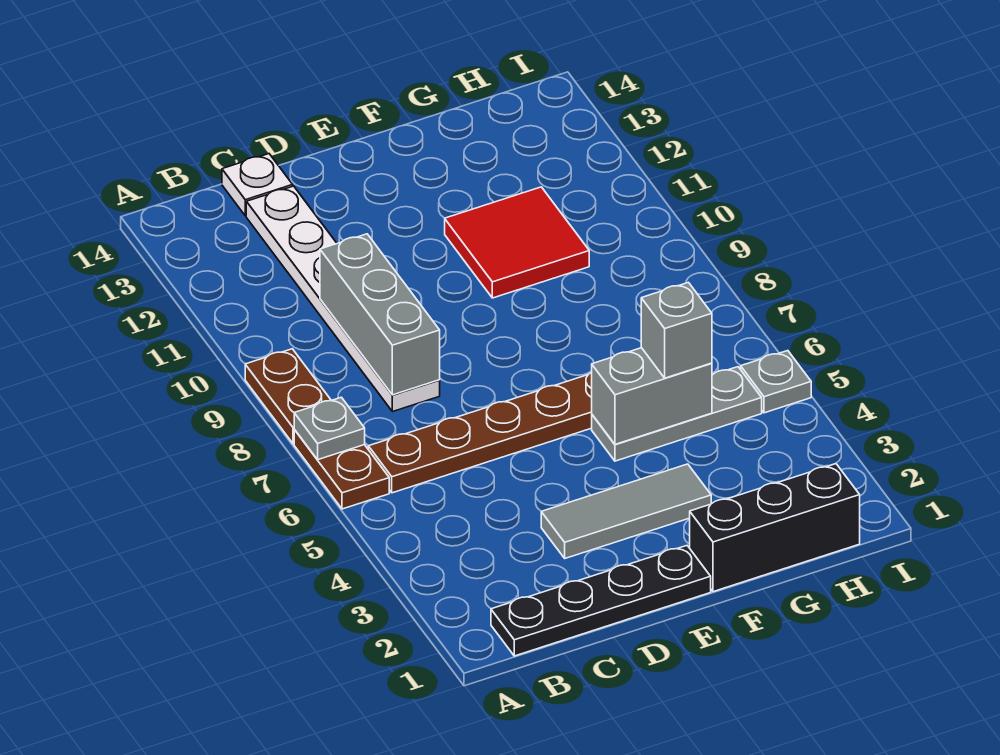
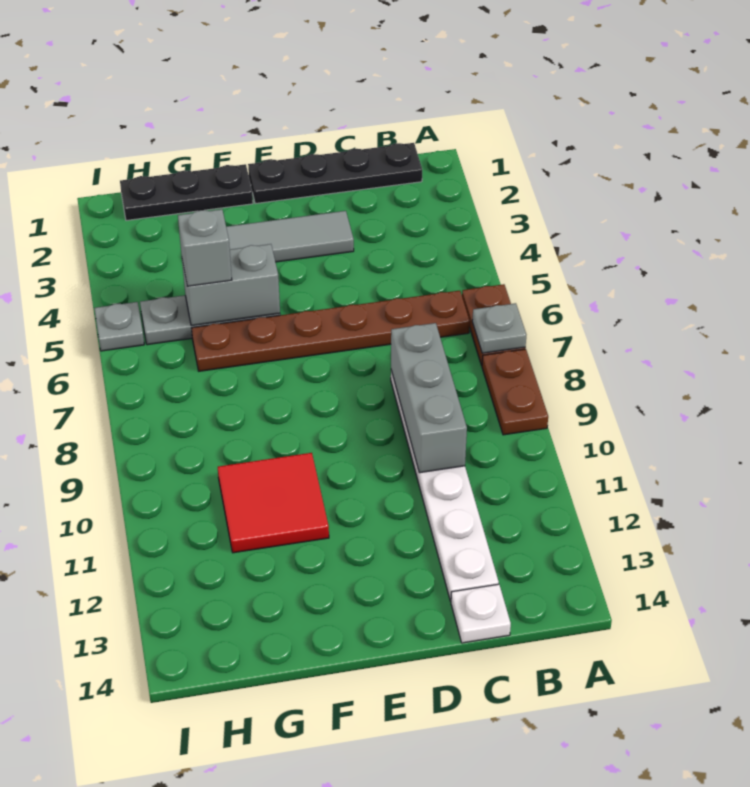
black 1x3 brick [690,464,860,592] -> black 1x3 plate [120,164,253,220]

